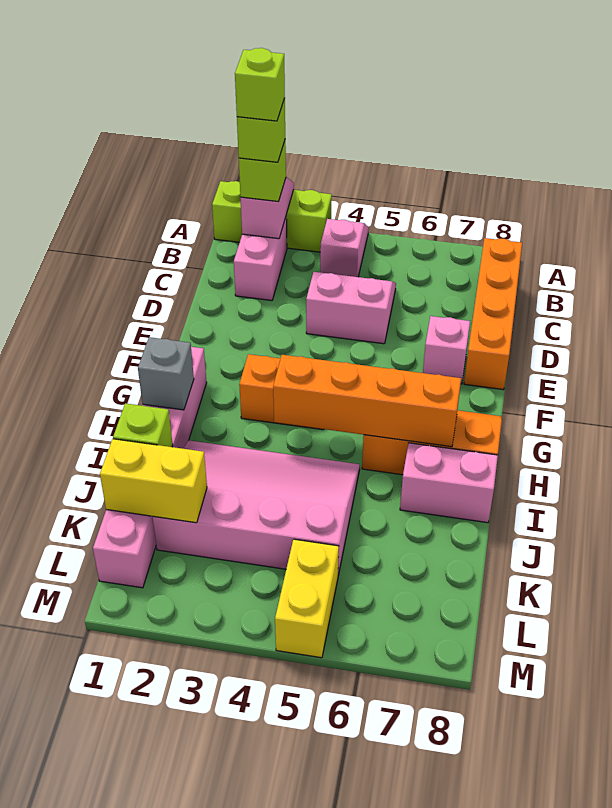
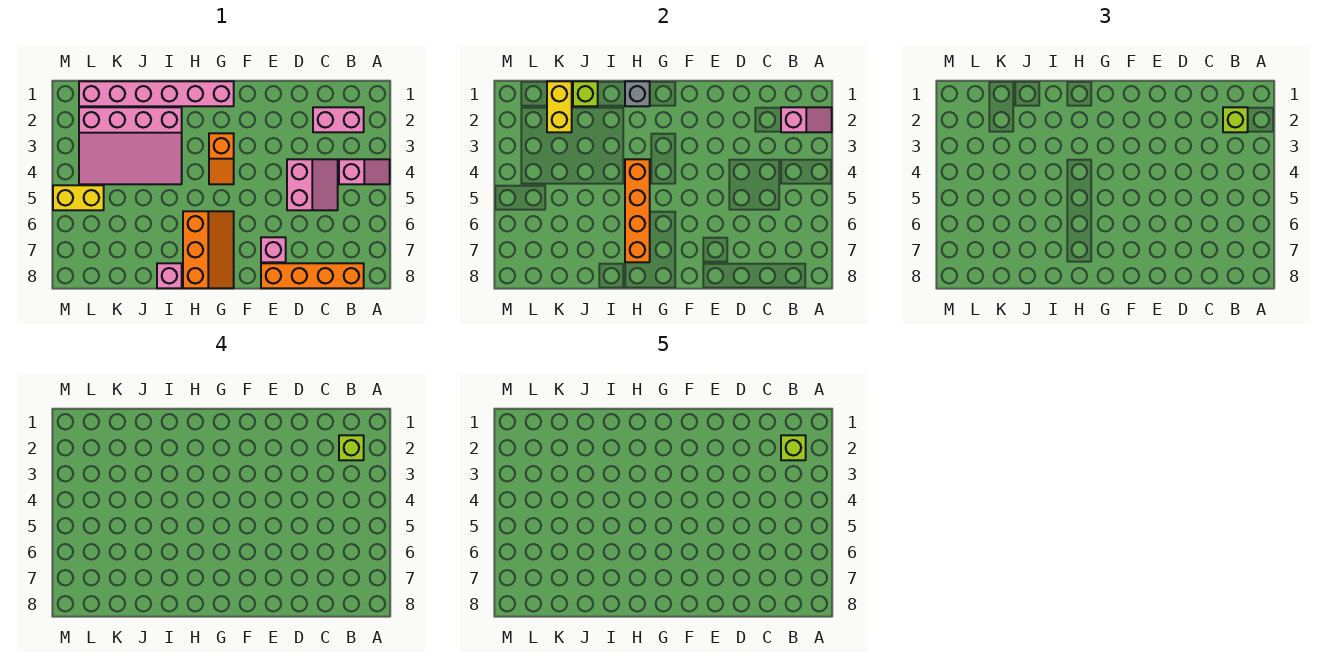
lime 1x3 brick [212,181,332,252] -> none
pink 3x4 slope [153,440,360,575] -> pink 3x4 slope turned to [79,107,182,184]
pink 1x2 brick [400,443,498,523] -> pink 1x1 brick [157,263,182,288]

